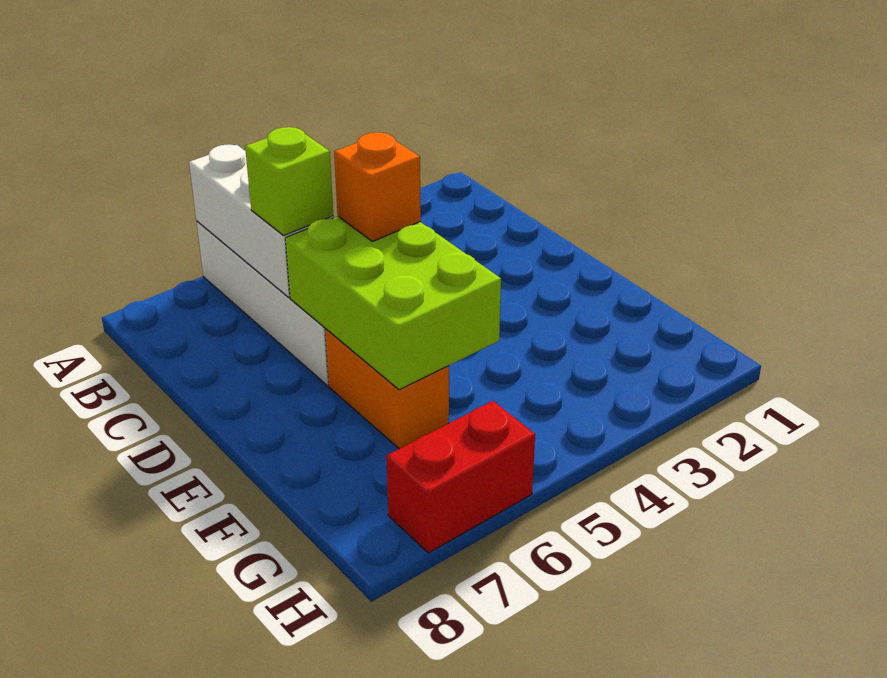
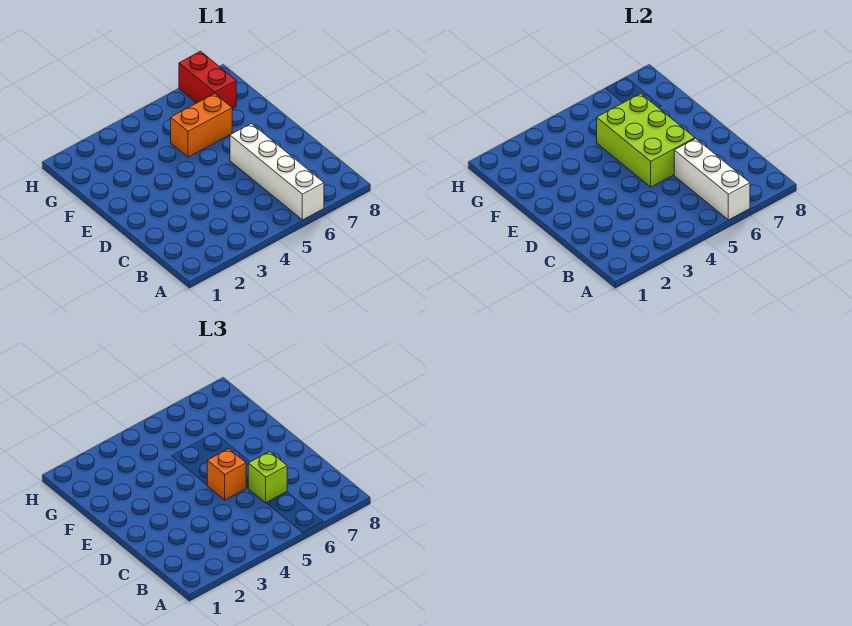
orange 1x2 brick [325,329,449,449] -> orange 1x2 brick turned to [171,93,232,157]
red 1x2 brick [387,401,535,553] -> red 1x2 brick turned to [179,51,236,108]

